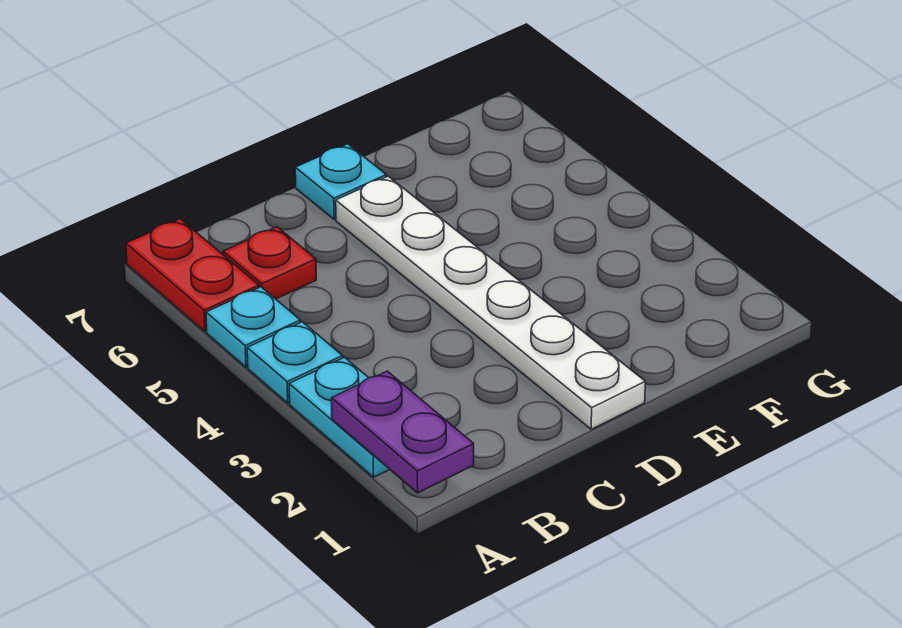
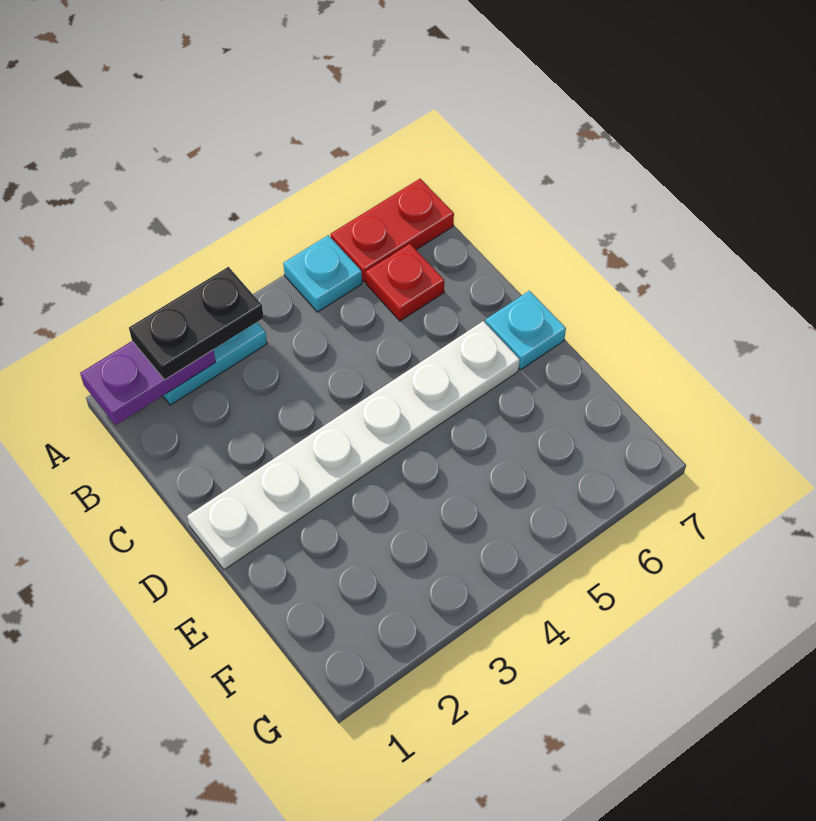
none -> black 1x2 plate [129,267,264,380]
cyan 1x1 plate [247,322,343,403] -> none

